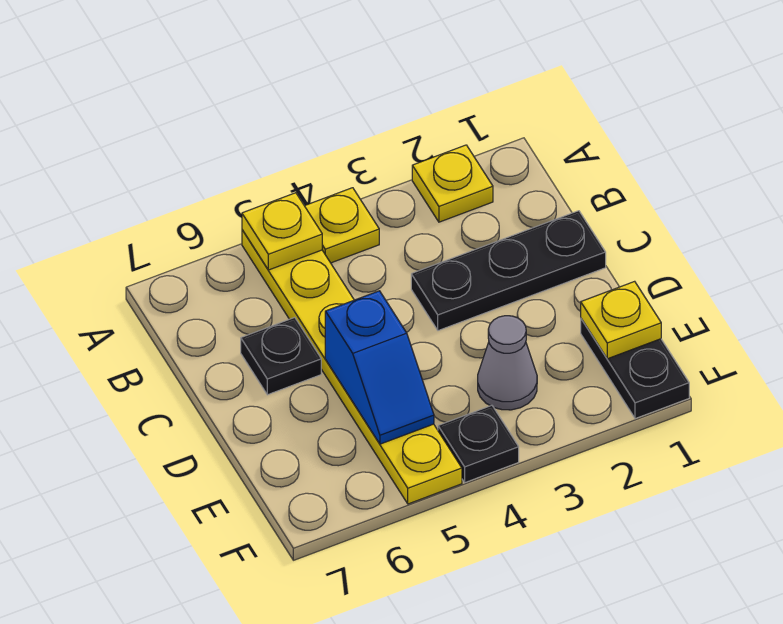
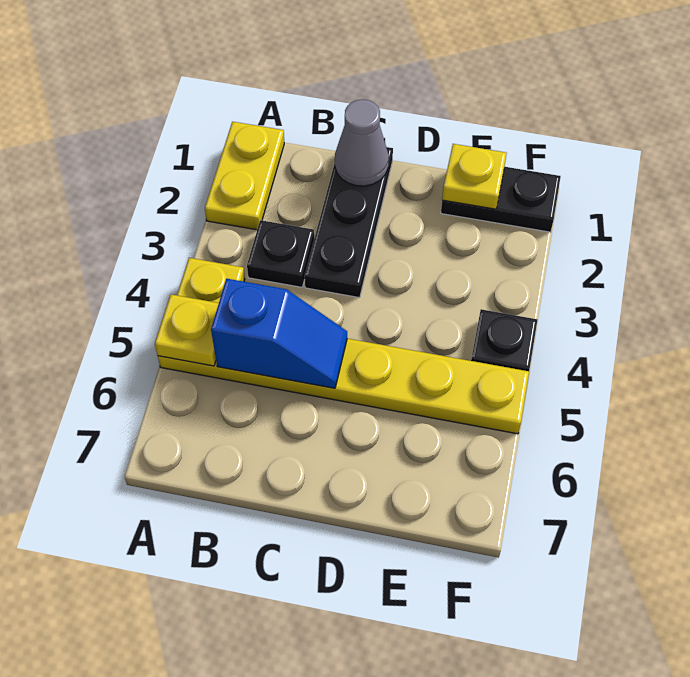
yellow 1x1 plate [412,145,493,222] -> yellow 1x2 plate [205,122,284,230]
black 1x1 plate [241,317,321,395] -> black 1x1 plate moved to [247,220,314,287]
blue 1x2 slope [325,291,434,444] -> blue 1x2 slope moved to [211,279,347,388]
grey 1x1 cone [478,316,537,410] -> grey 1x1 cone moved to [335,99,389,186]

